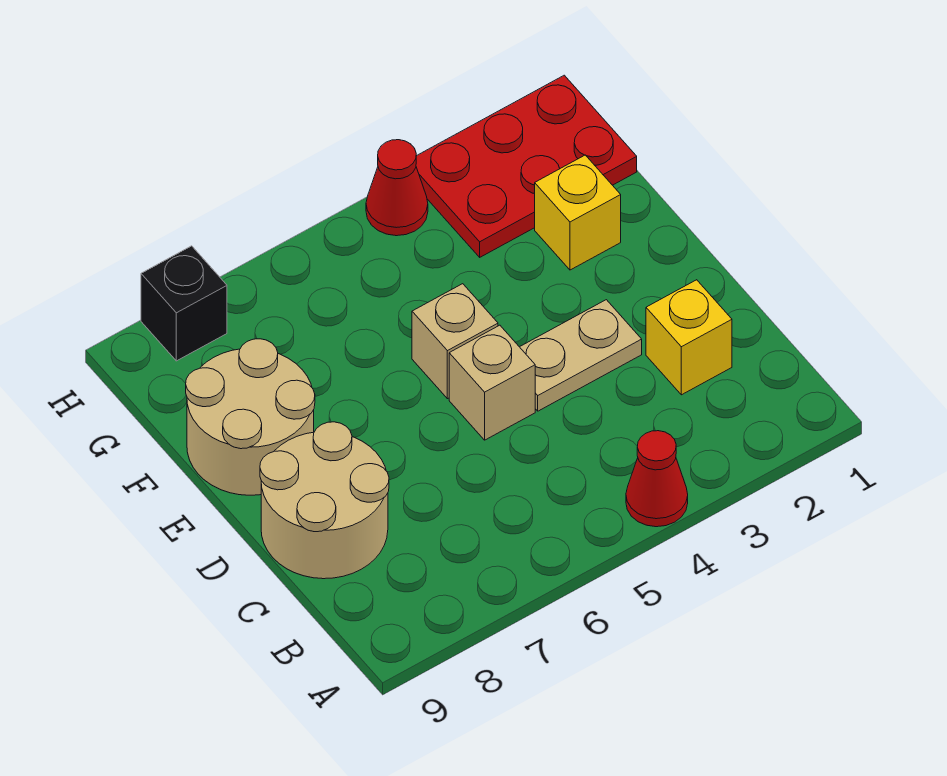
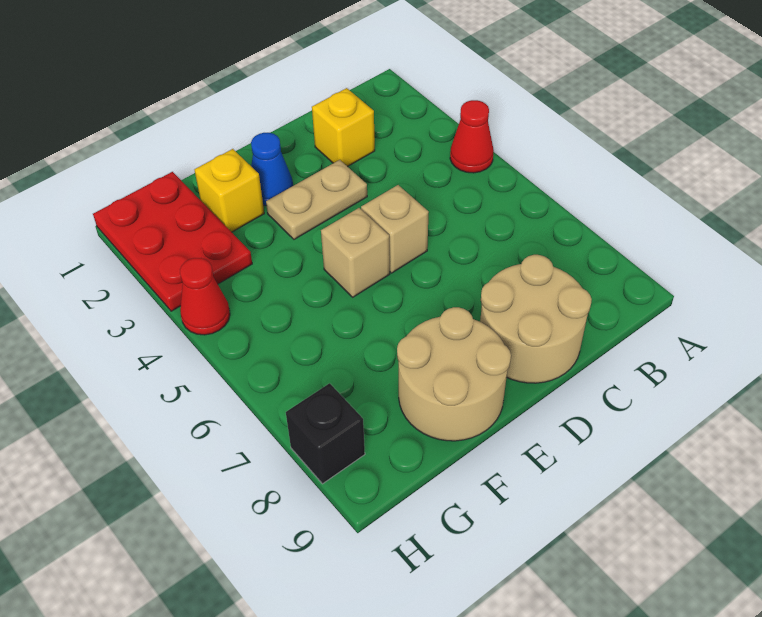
tan 1x2 plate [520,300,642,411] -> tan 1x2 plate turned to [266,160,367,239]
none -> blue 1x1 cone [251,133,293,206]

